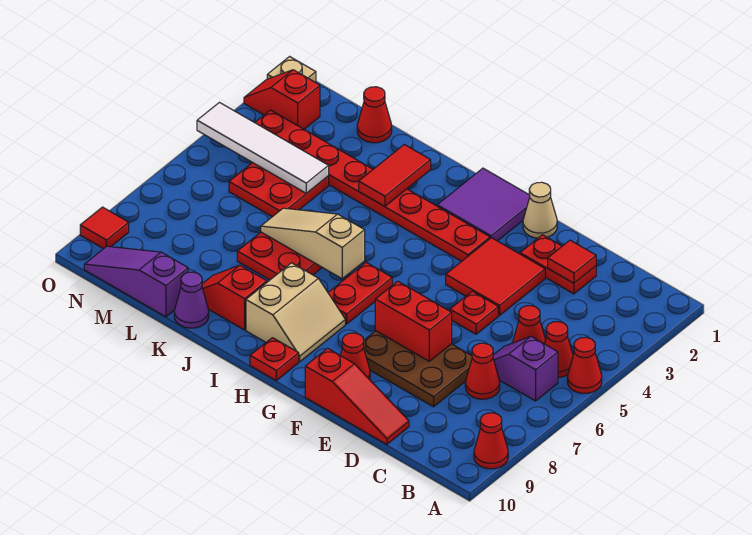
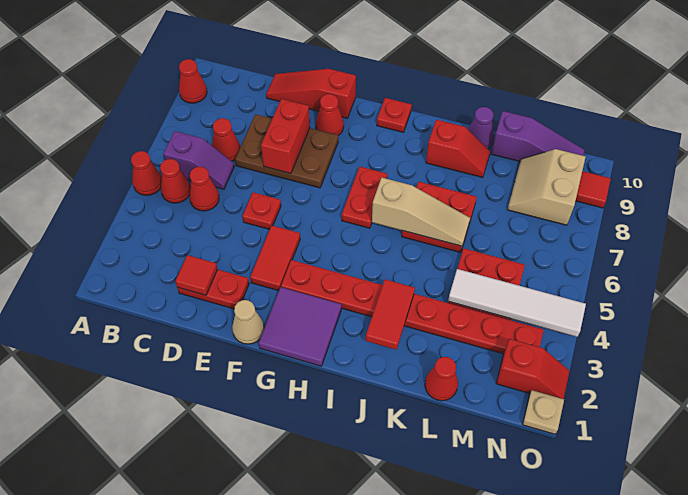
red 2x2 tile [446,238,545,316] -> red 1x2 tile [250,226,300,291]
red 1x2 brick [375,281,452,361] -> red 1x2 brick turned to [261,99,310,174]
tan 2x2 slope [246,263,345,362] -> tan 2x2 slope moved to [507,149,585,225]

